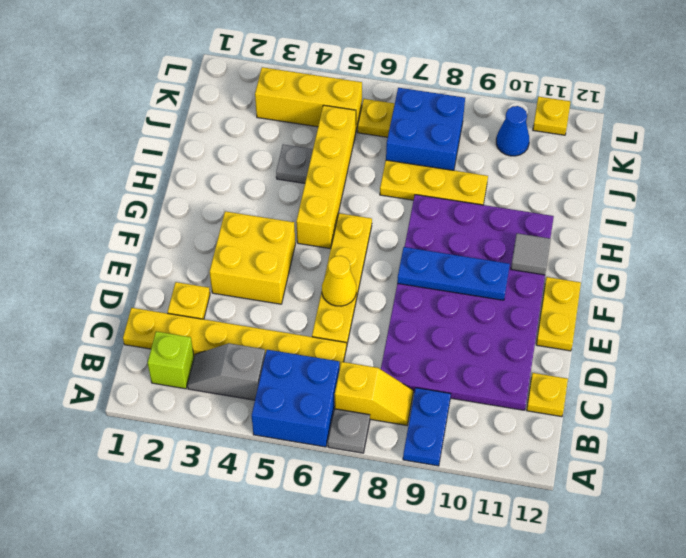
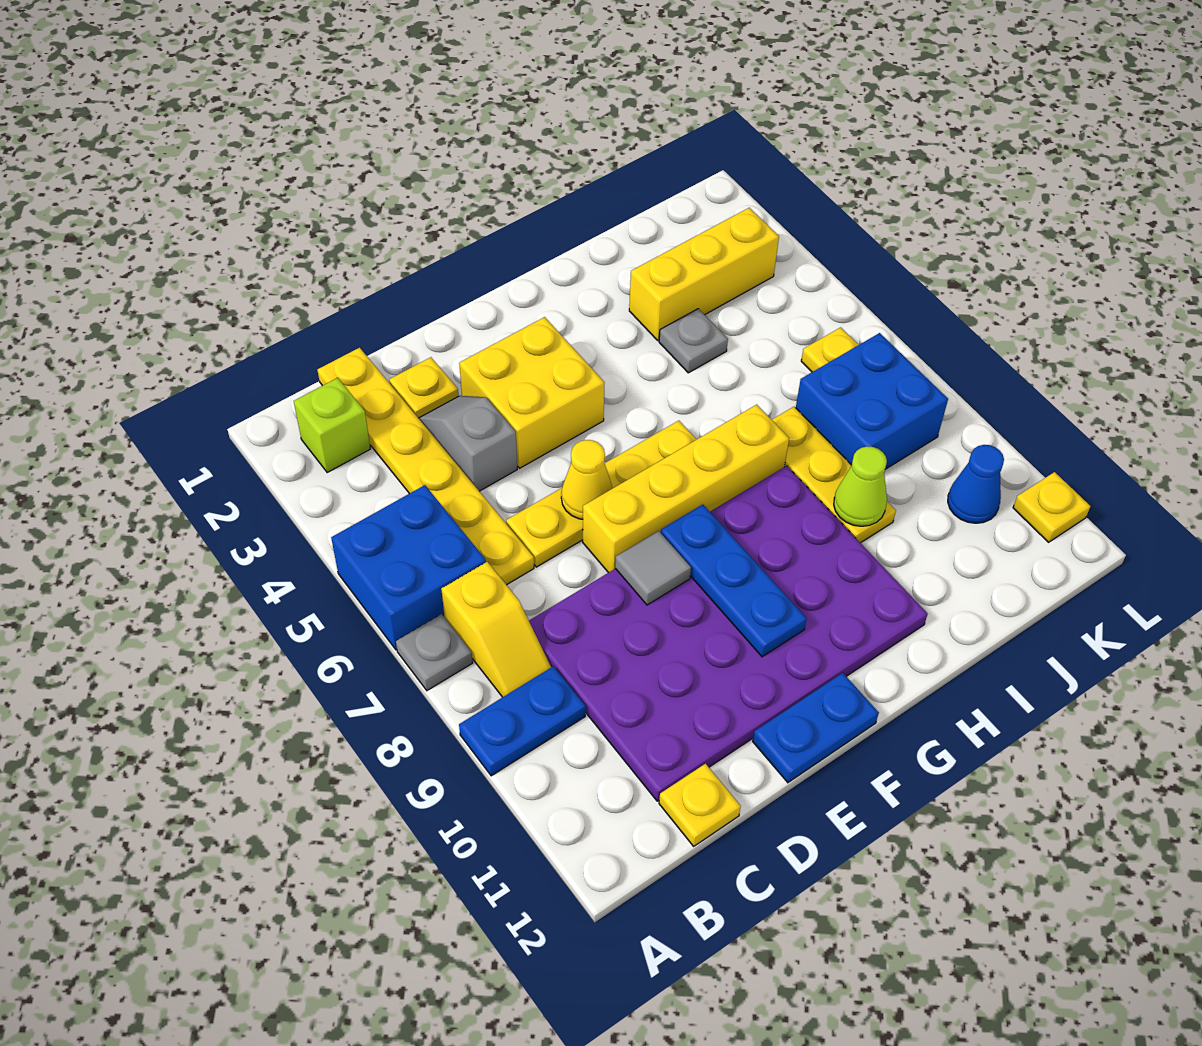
grey 1x2 slope [187,343,265,400] -> grey 1x2 slope moved to [419,396,517,491]
yellow 1x2 plate [536,277,581,351] -> blue 1x2 plate [753,673,879,783]
yellow 1x4 brick [296,105,356,249] -> yellow 1x4 brick moved to [583,405,789,573]
grey 1x1 tile [511,233,551,275] -> grey 1x1 tile moved to [615,531,691,605]
none -> lime 1x1 cone [834,446,887,526]
yellow 1x3 brick [255,67,362,130] -> yellow 1x3 brick turned to [629,208,779,340]

